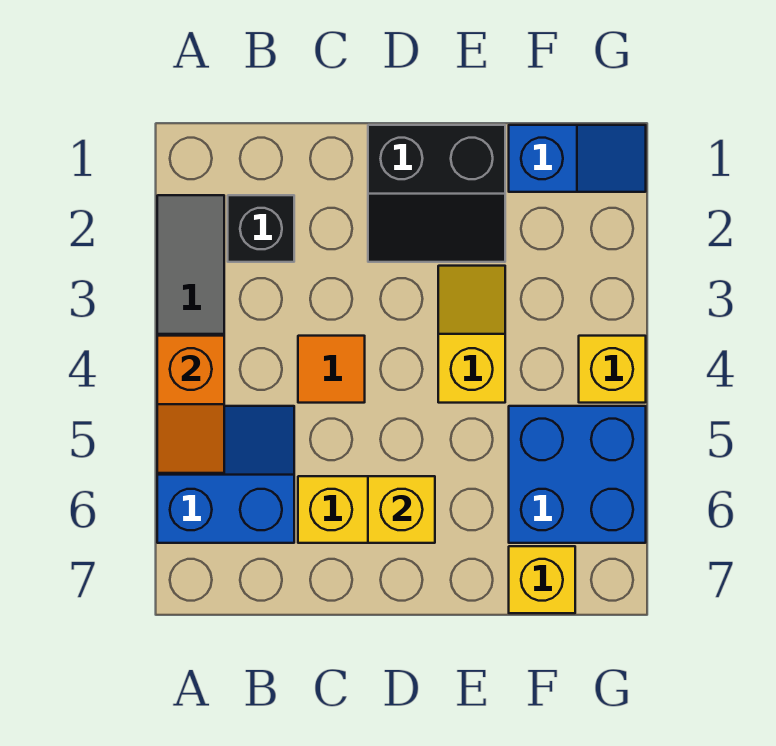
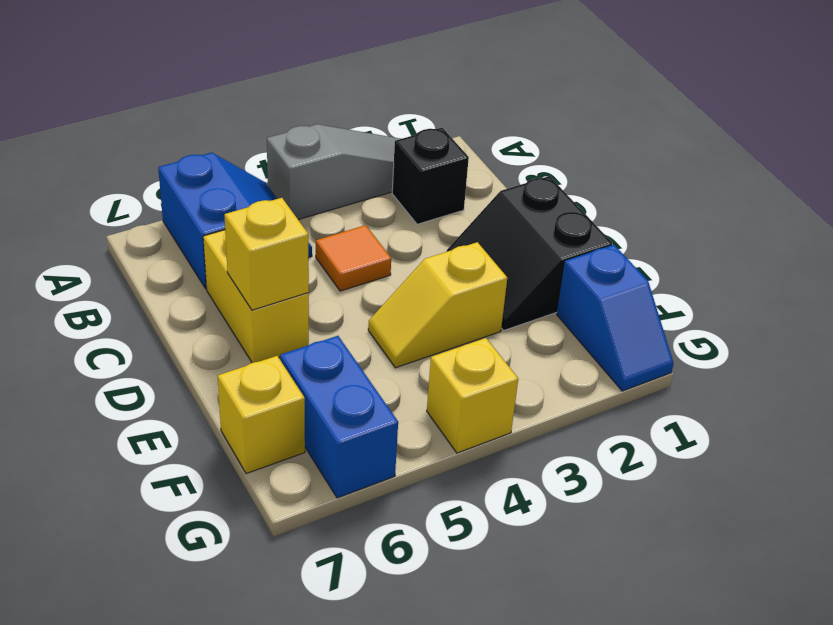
orange 1x2 slope [157,336,224,473] -> none
yellow 1x2 slope [438,266,505,403] -> yellow 1x2 slope turned to [368,242,507,368]
blue 2x2 brick [509,406,646,543] -> blue 1x2 brick [280,336,398,498]

